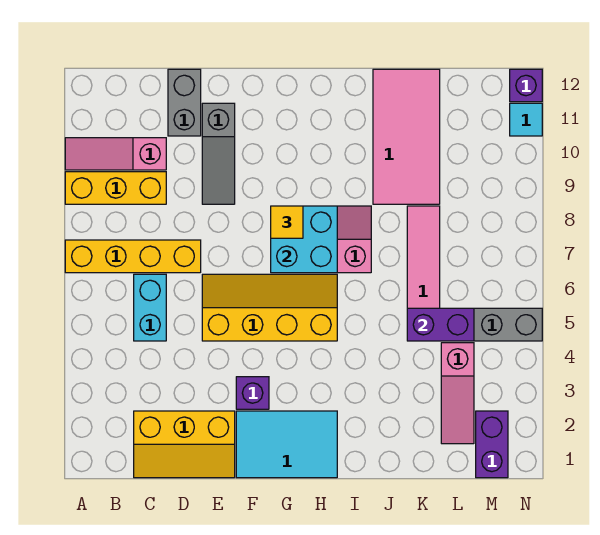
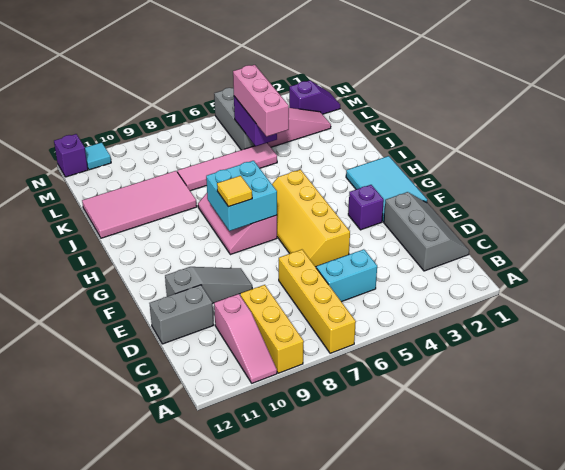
yellow 2x3 slope [134,411,235,478] -> grey 2x3 slope [384,192,469,271]
none -> pink 1x3 brick [233,65,289,137]
purple 1x2 brick [476,411,508,478] -> purple 1x2 slope [289,80,340,114]

